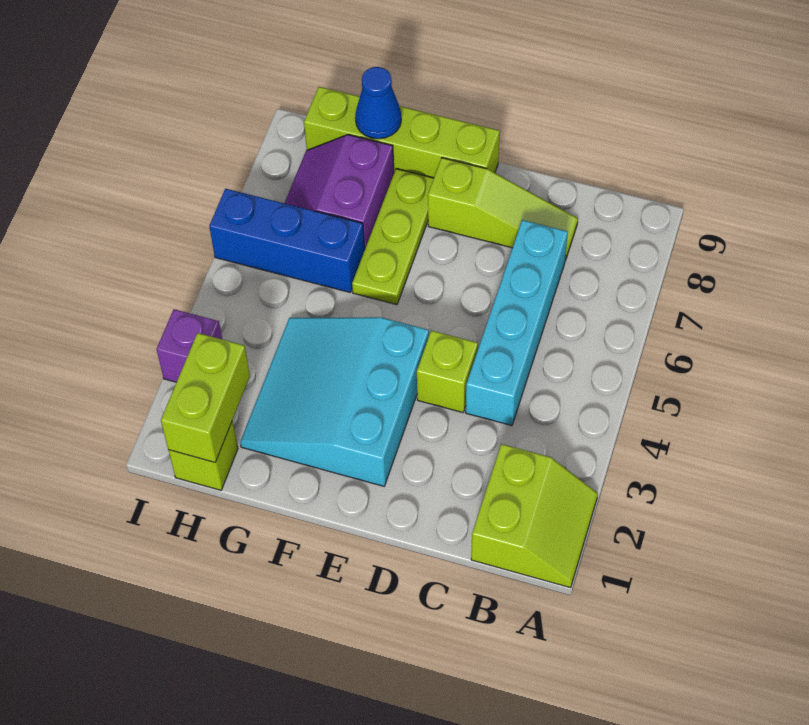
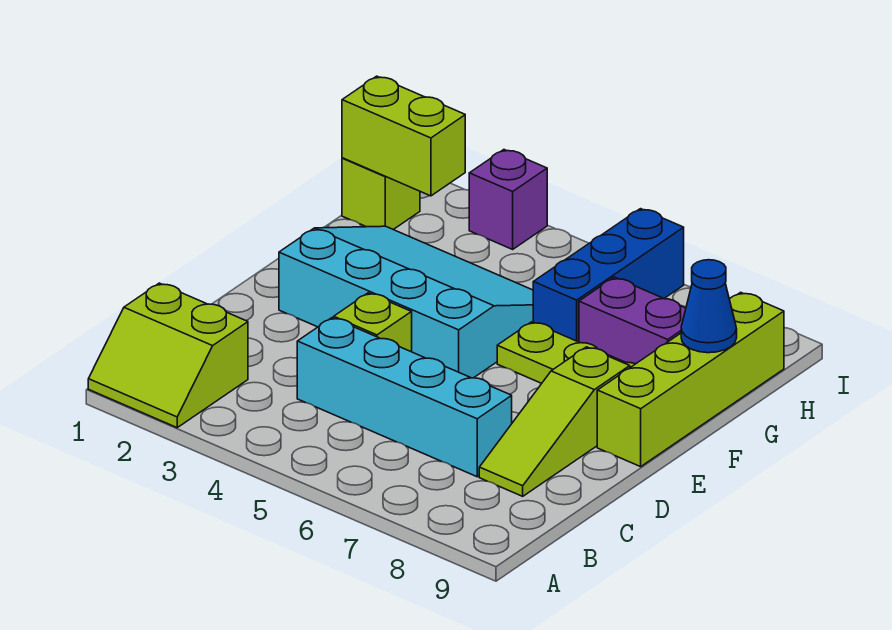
cyan 3x3 slope [240,317,429,486] -> cyan 3x4 slope [279,226,533,378]

